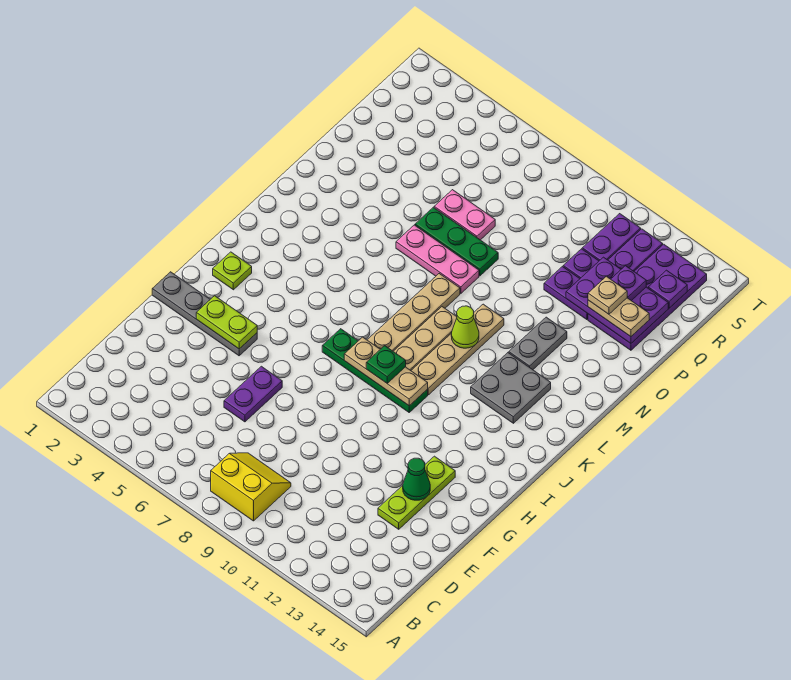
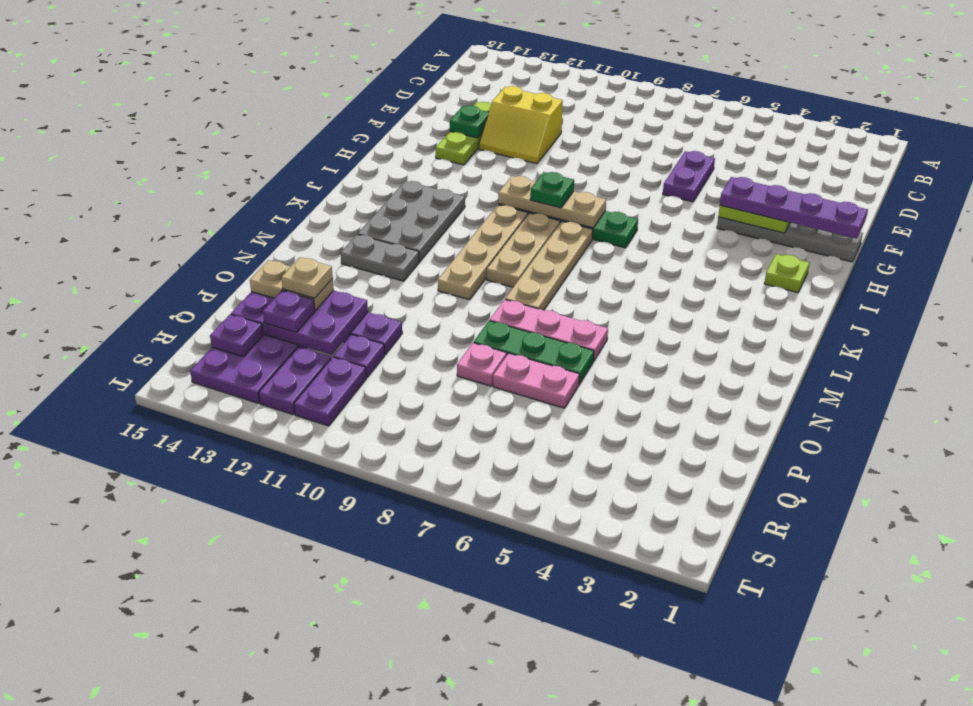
yellow 2x2 slope [211,453,291,521] -> yellow 2x2 slope moved to [479,86,563,164]
green 1x1 cone [403,458,430,500] -> green 1x1 plate [450,106,489,138]
none -> purple 1x4 plate [720,177,867,239]
grey 2x2 plate [471,353,551,423] -> grey 2x3 plate [358,181,465,262]
lime 1x1 cone [451,306,479,348] -> none
grey 1x2 plate [509,317,567,370] -> grey 1x2 plate turned to [341,234,419,281]
none -> pink 1x1 plate [457,343,507,386]

